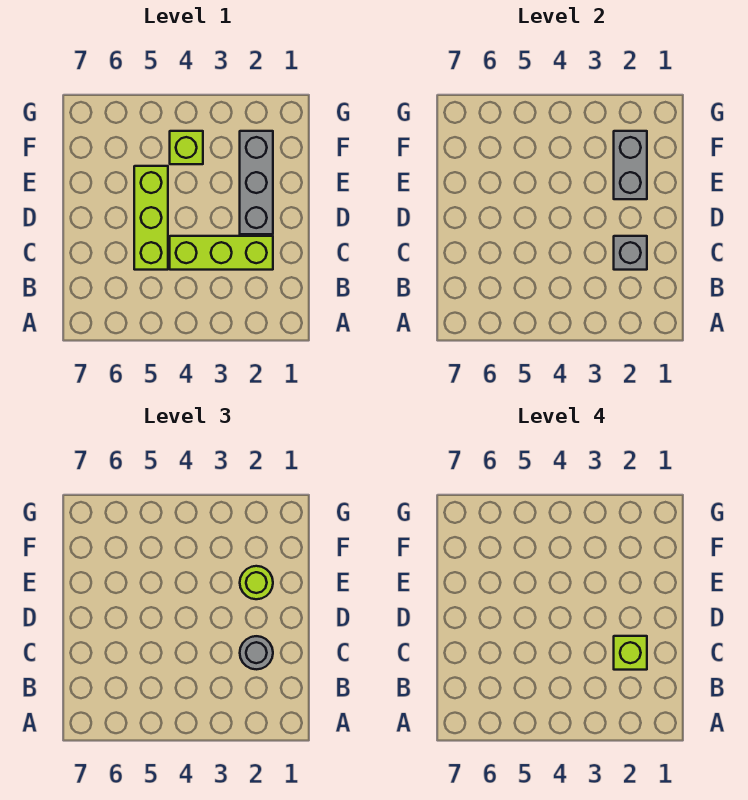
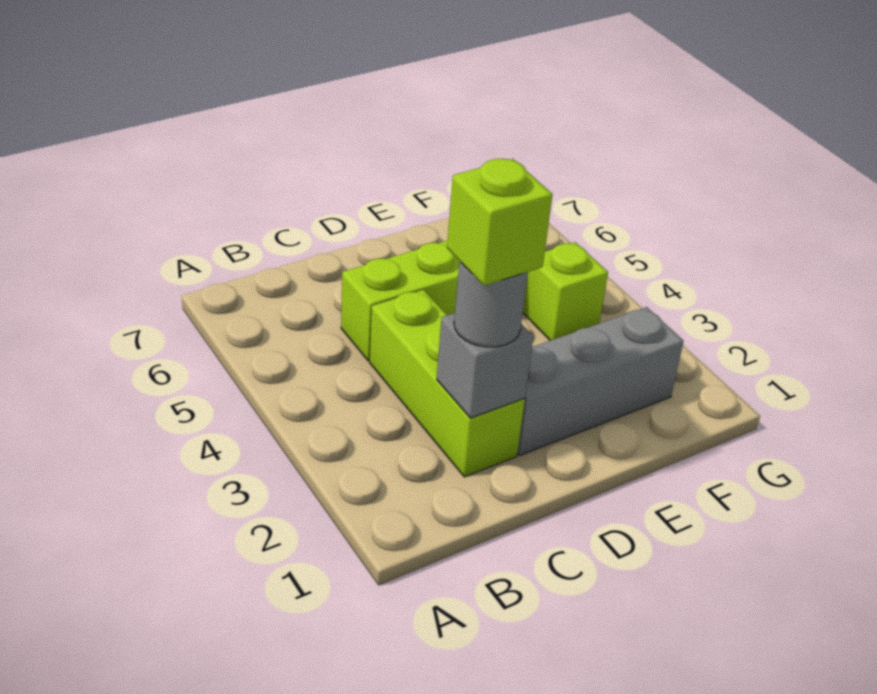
grey 1x2 brick [614,131,647,199] -> none
lime 1x1 round brick [240,566,273,599] -> none

